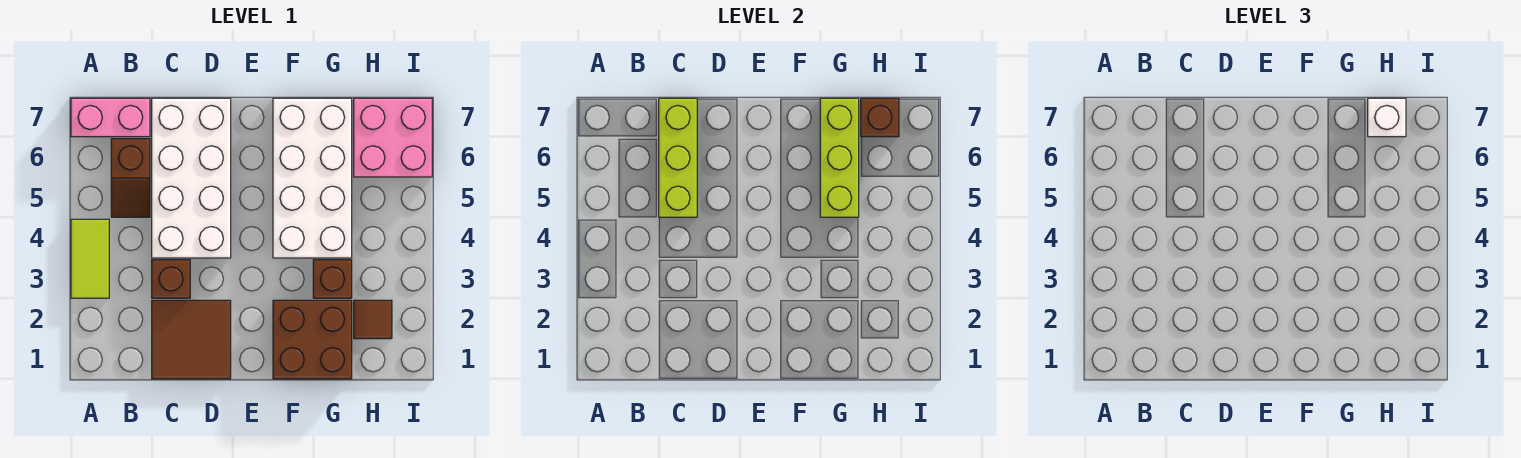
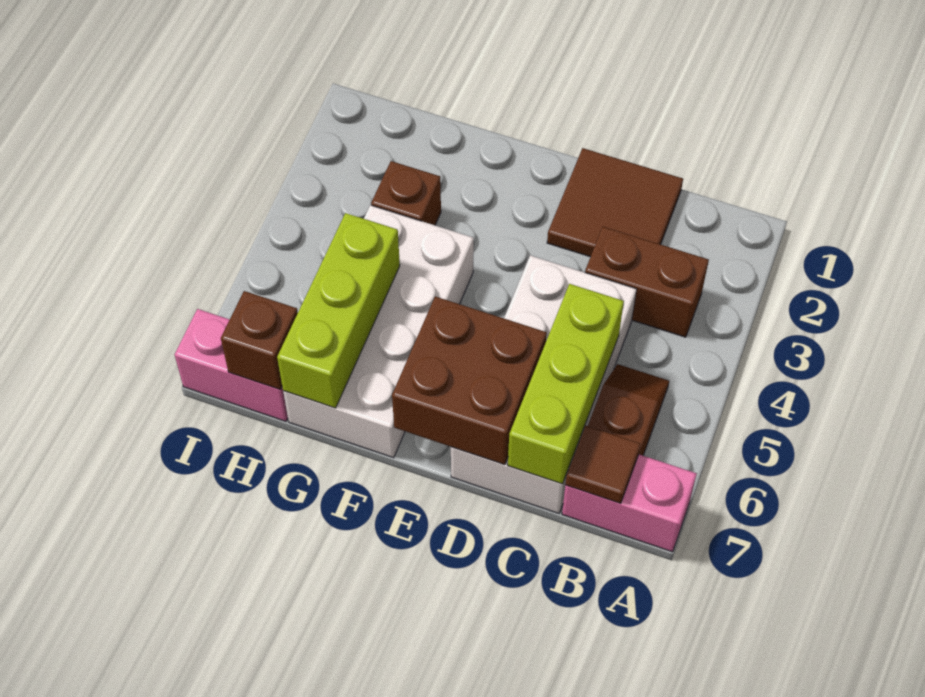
lime 1x2 tile [71,219,109,298] -> none
brown 1x1 brick [152,260,190,298] -> brown 1x2 brick [585,227,709,337]
brown 2x2 brick [273,300,352,379] -> brown 2x2 brick moved to [392,296,547,465]
brown 1x1 tile [354,300,392,339] -> brown 1x1 tile moved to [565,426,641,504]
pink 2x2 brick [354,98,432,177] -> pink 1x2 brick [175,309,288,421]
white 1x1 brick [1368,98,1406,137] -> none

